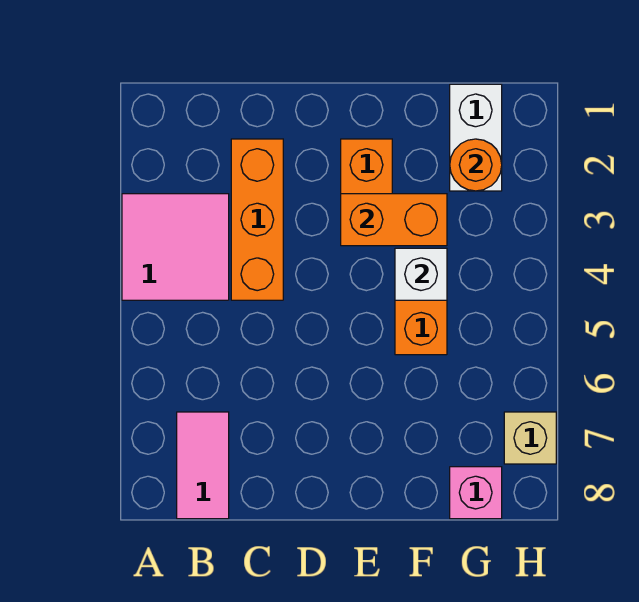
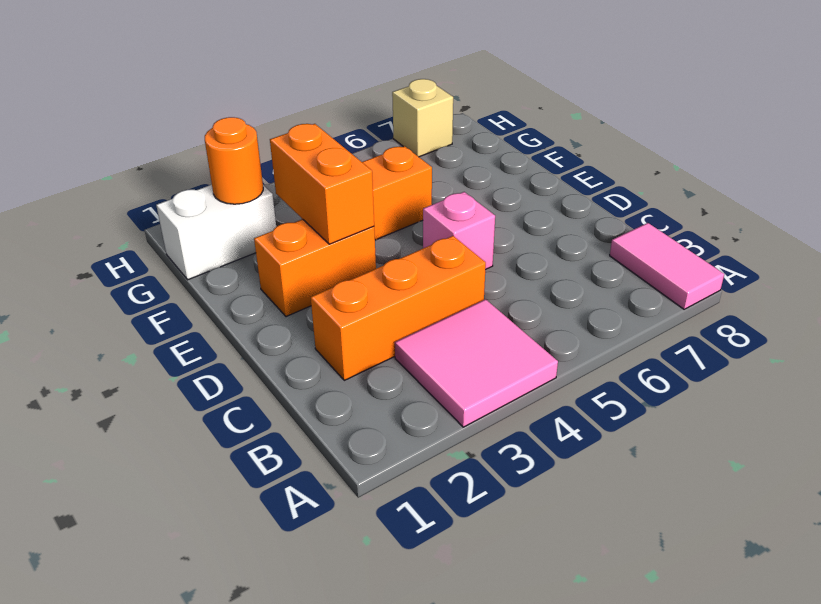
pink 1x2 tile [177,412,229,519] -> pink 1x2 tile turned to [610,223,724,309]
white 1x1 brick [395,248,447,300] -> none
pink 1x1 brick [450,467,502,519] -> pink 1x1 brick moved to [423,192,495,270]

